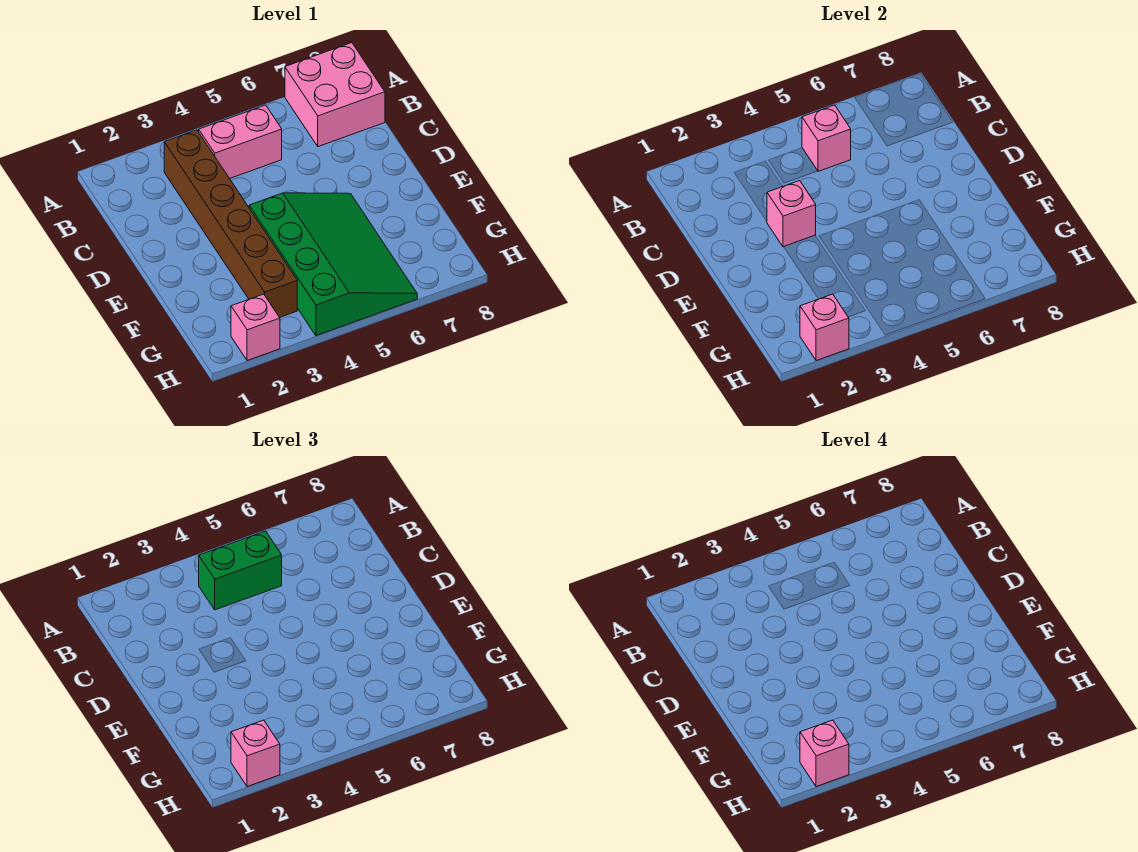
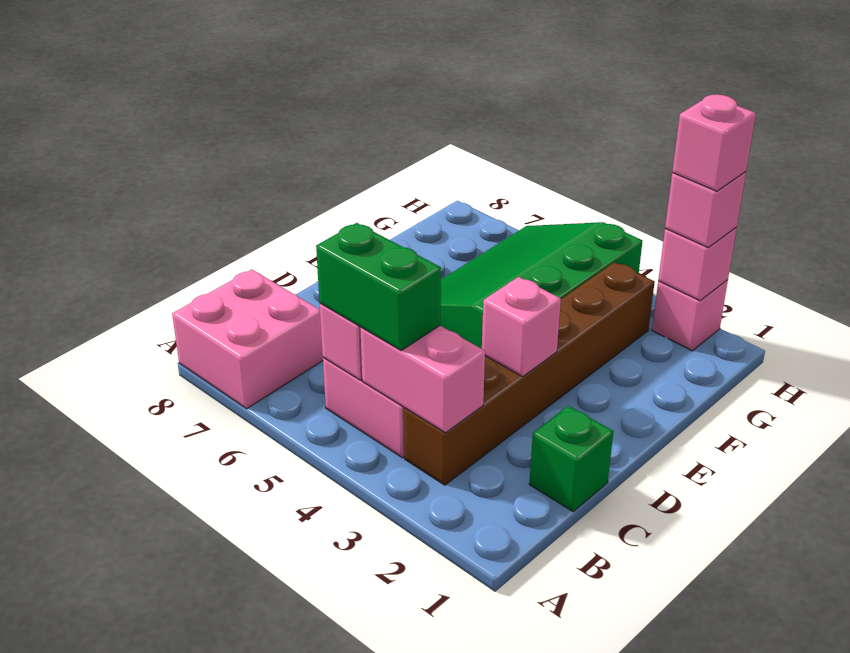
none -> pink 1x2 brick [360,326,485,433]
none -> green 1x1 brick [529,406,613,511]

